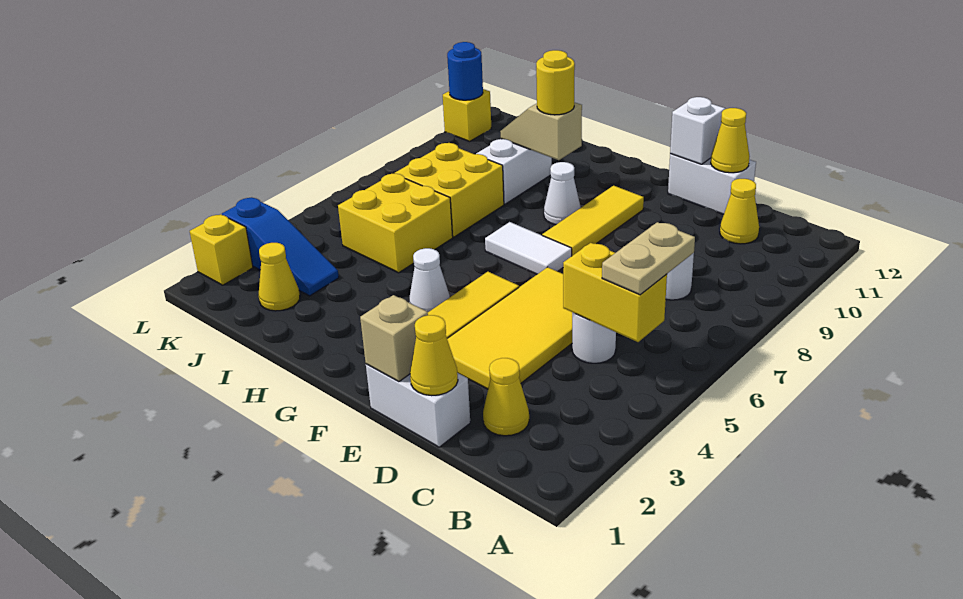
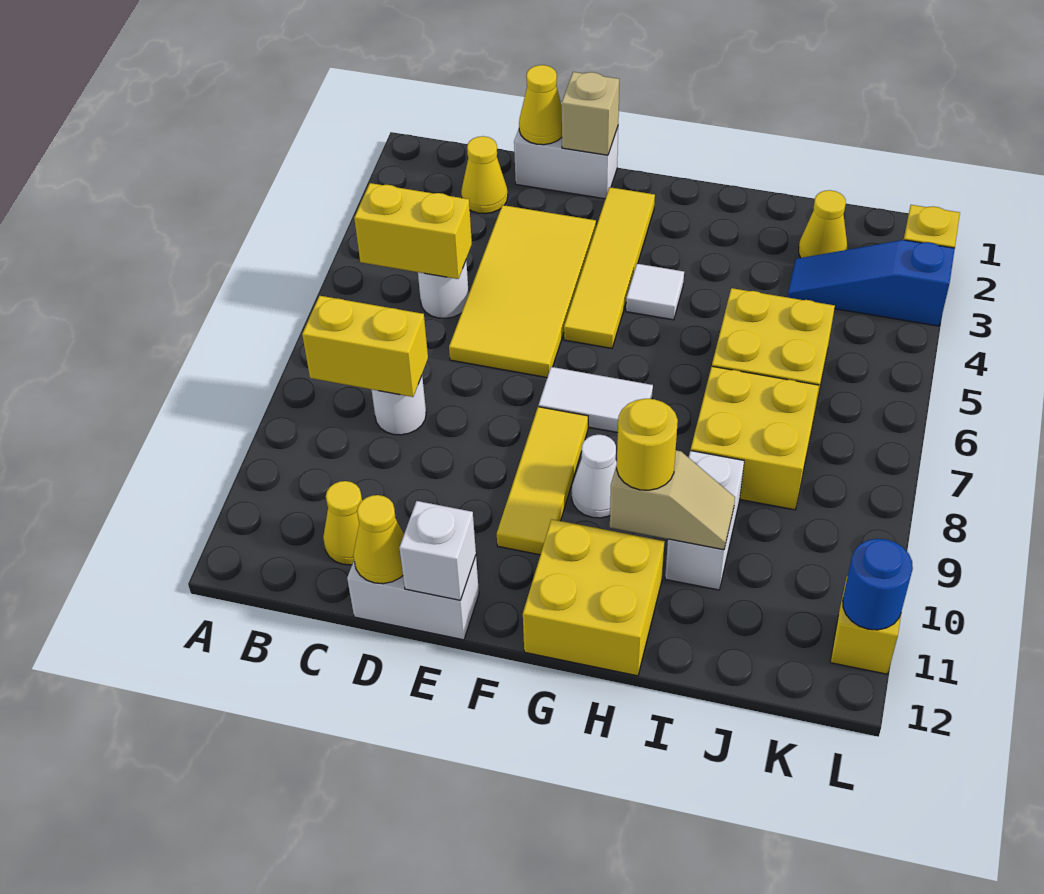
tan 1x2 plate [602,222,695,295] -> none
none -> yellow 1x2 brick [302,296,428,397]
white 1x1 cone [409,248,450,312] -> white 1x1 tile [626,264,684,320]
none -> yellow 2x2 brick [523,519,665,676]

